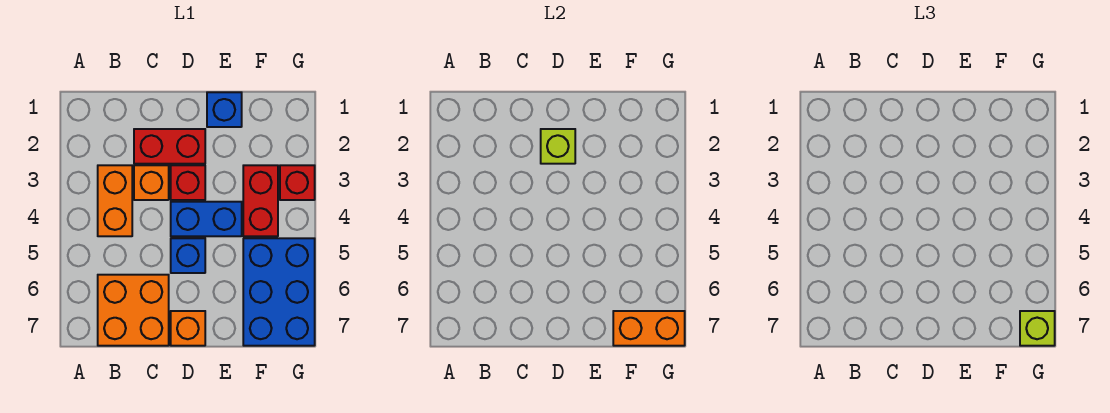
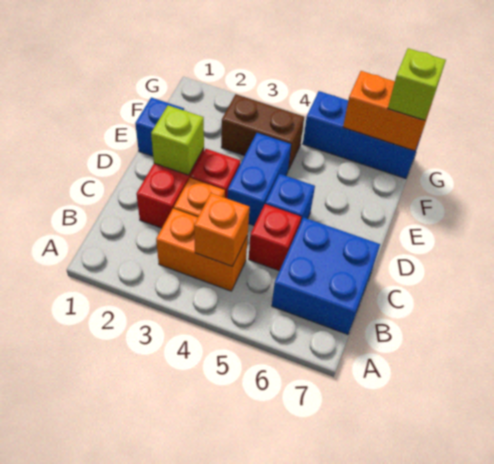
orange 2x2 brick [98,275,169,346] -> blue 2x2 brick [272,217,380,334]
orange 1x1 brick [171,311,205,346] -> orange 1x1 brick moved to [194,193,250,267]
red 1x2 brick [243,165,278,236] -> brown 1x2 brick [221,94,304,170]
blue 2x3 brick [243,238,315,346] -> blue 1x3 brick [303,91,422,179]
orange 1x2 brick [613,311,685,346] -> orange 1x2 brick turned to [343,71,432,151]
red 1x1 brick [280,165,315,200] -> red 1x1 brick moved to [249,204,301,271]

